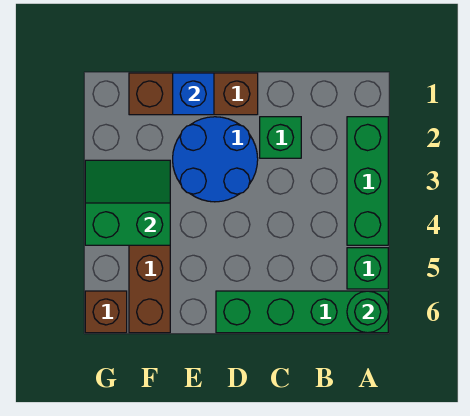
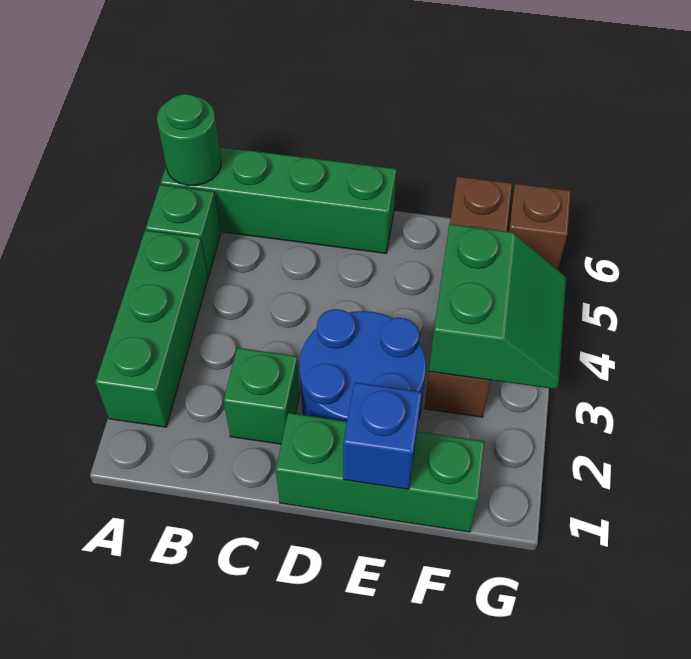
brown 1x3 brick [129,73,258,115] -> green 1x3 brick [276,413,484,532]
green 2x2 slope [85,160,170,245] -> green 2x2 slope turned to [429,224,566,389]

